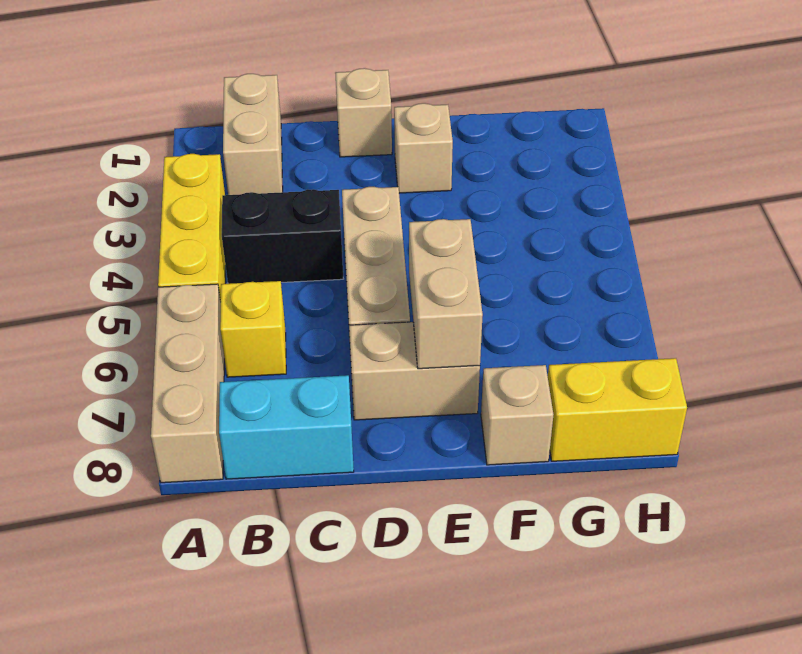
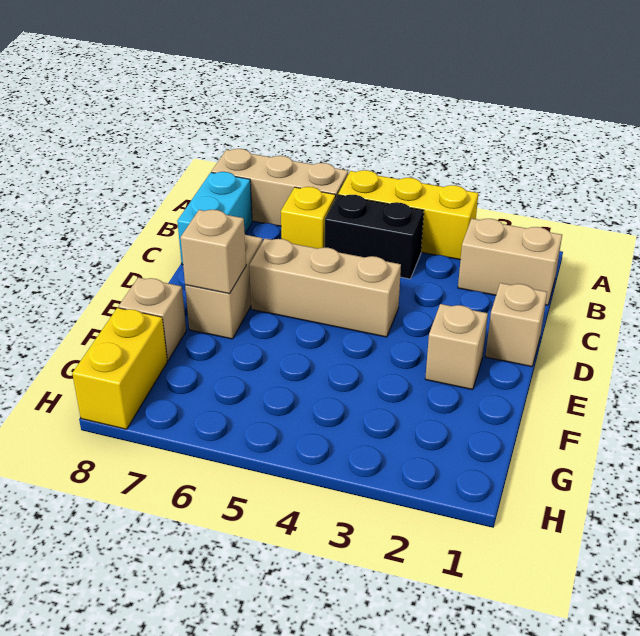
black 1x2 brick [222,189,343,284] -> black 1x2 brick turned to [325,195,424,279]
tan 1x2 brick [409,219,483,369] -> tan 1x1 brick [181,210,246,294]

